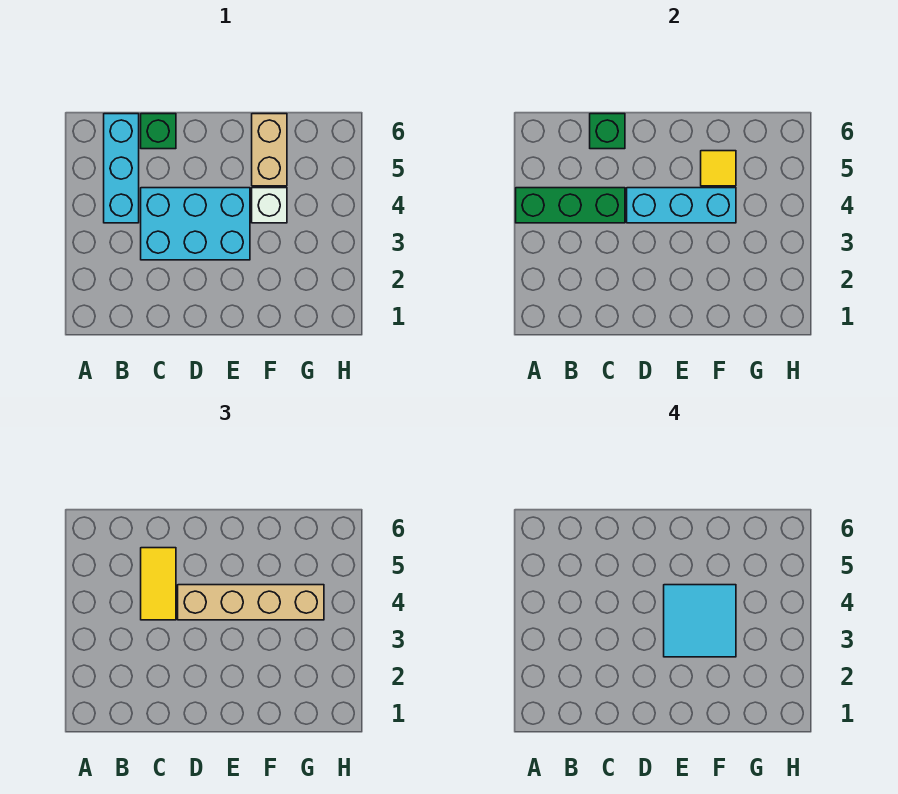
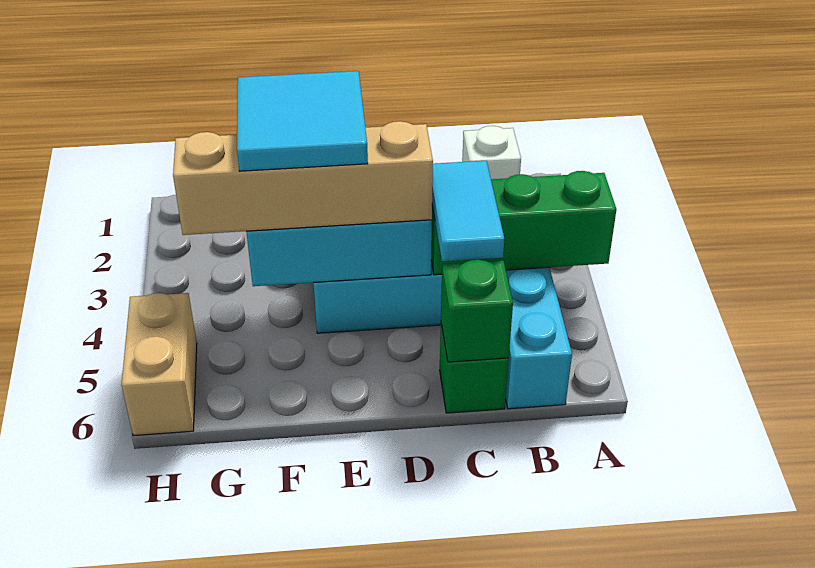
yellow 1x2 tile [141,548,176,620] -> cyan 1x2 tile [432,161,504,261]
white 1x1 brick [252,188,287,223] -> white 1x1 brick moved to [462,126,521,179]
tan 1x2 brick [252,114,287,186] -> tan 1x2 brick moved to [121,293,197,436]
yellow 1x1 tile [701,151,736,186] -> none

